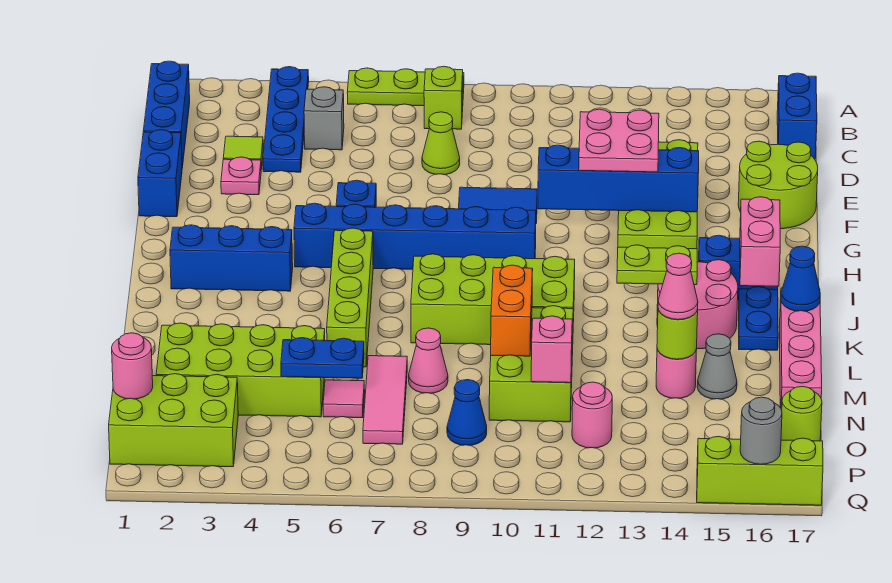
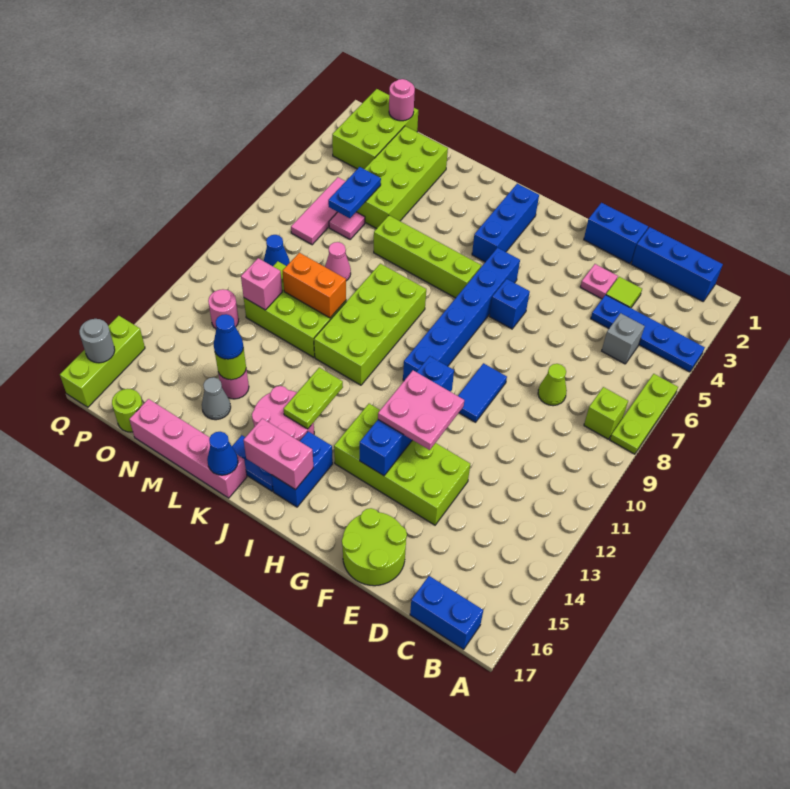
pink 1x3 tile [363,356,407,444] -> pink 1x3 tile turned to [291,177,346,245]
pink 1x1 cone [658,253,698,320] -> blue 1x1 cone [214,314,243,359]

